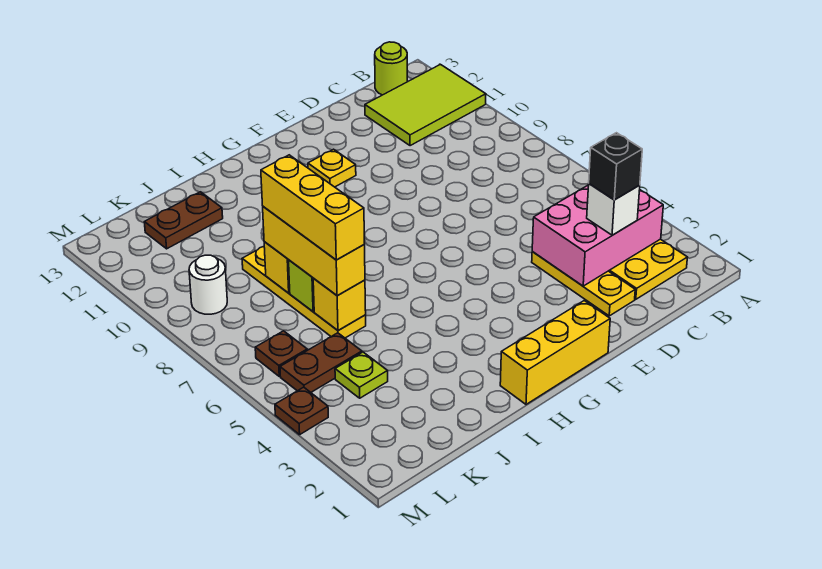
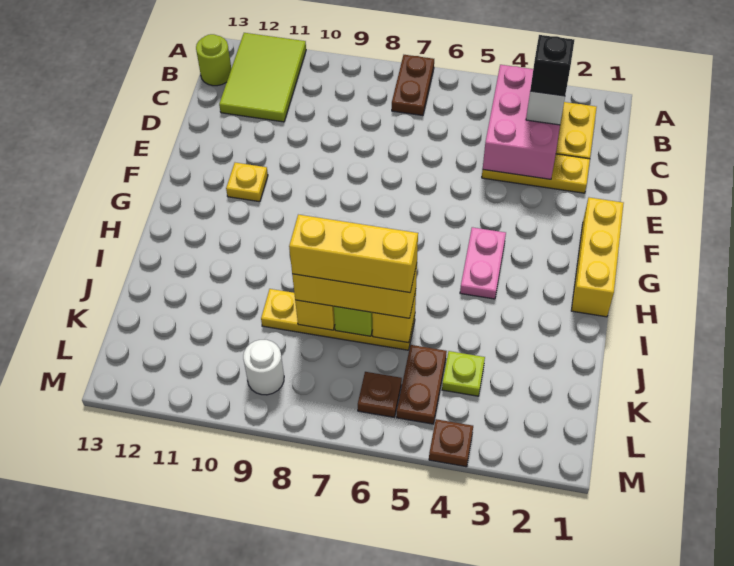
none -> pink 1x2 plate [460,227,506,299]
brown 1x2 plate [144,192,223,249] -> brown 1x2 plate moved to [392,55,434,116]

